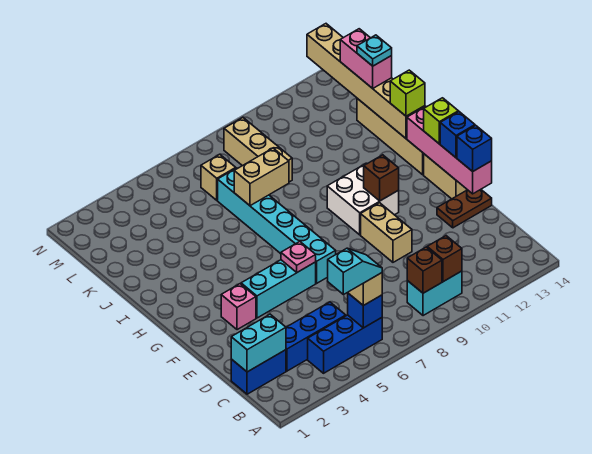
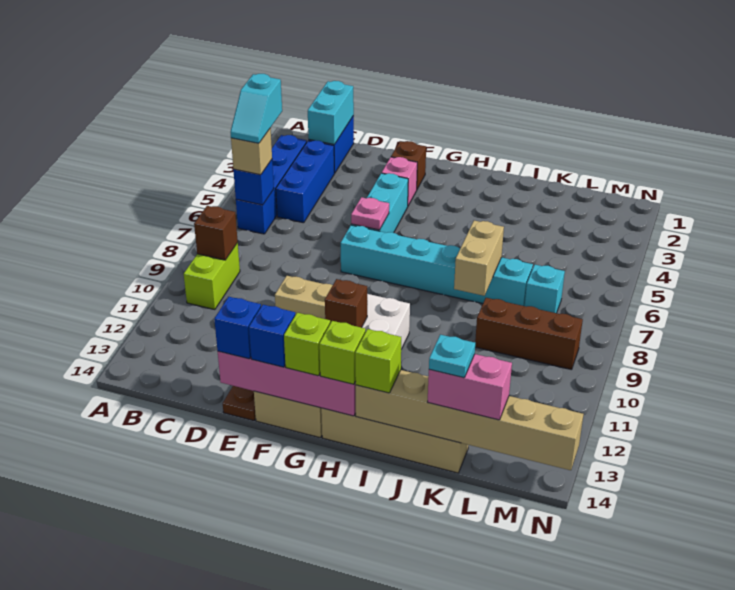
blue 1x3 brick [308,315,382,373] -> blue 1x4 brick [236,135,307,234]
cyan 1x2 brick [407,271,462,316] -> lime 1x2 brick [184,243,240,310]
brown 1x1 brick [427,236,462,282] -> brown 1x1 brick moved to [391,141,426,189]
none -> lime 1x1 brick [319,321,366,384]
tan 1x3 brick [224,117,292,182] -> brown 1x3 brick [475,298,583,370]
tan 1x1 brick [201,154,236,200] -> cyan 1x1 brick [525,265,565,313]

